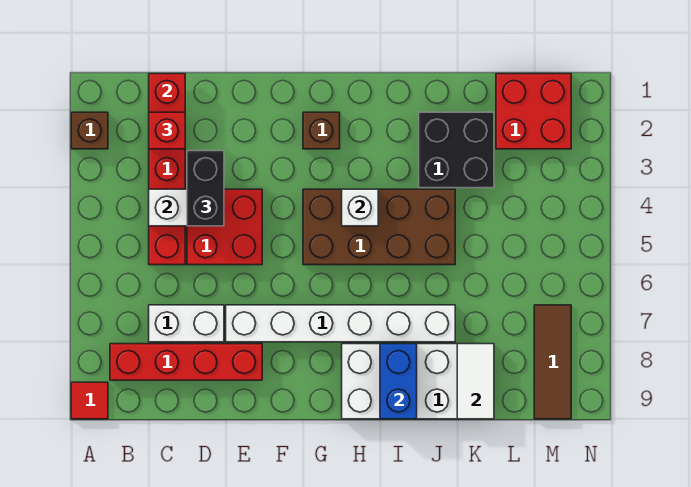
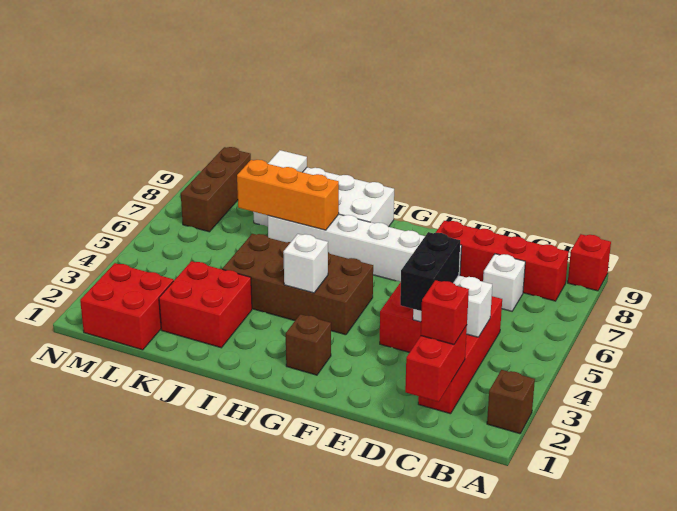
red 1x1 tile [71,382,108,419] -> red 1x1 brick [568,234,611,291]
white 1x2 brick [149,305,224,342] -> white 1x1 brick [483,254,525,311]
none -> orange 1x3 brick [237,160,339,230]
blue 1x2 brick [380,344,417,419] -> none
black 2x2 brick [419,112,494,188] -> red 2x2 brick [159,261,252,348]
brown 1x3 tile [534,305,571,419] -> brown 1x3 brick [181,147,251,232]

